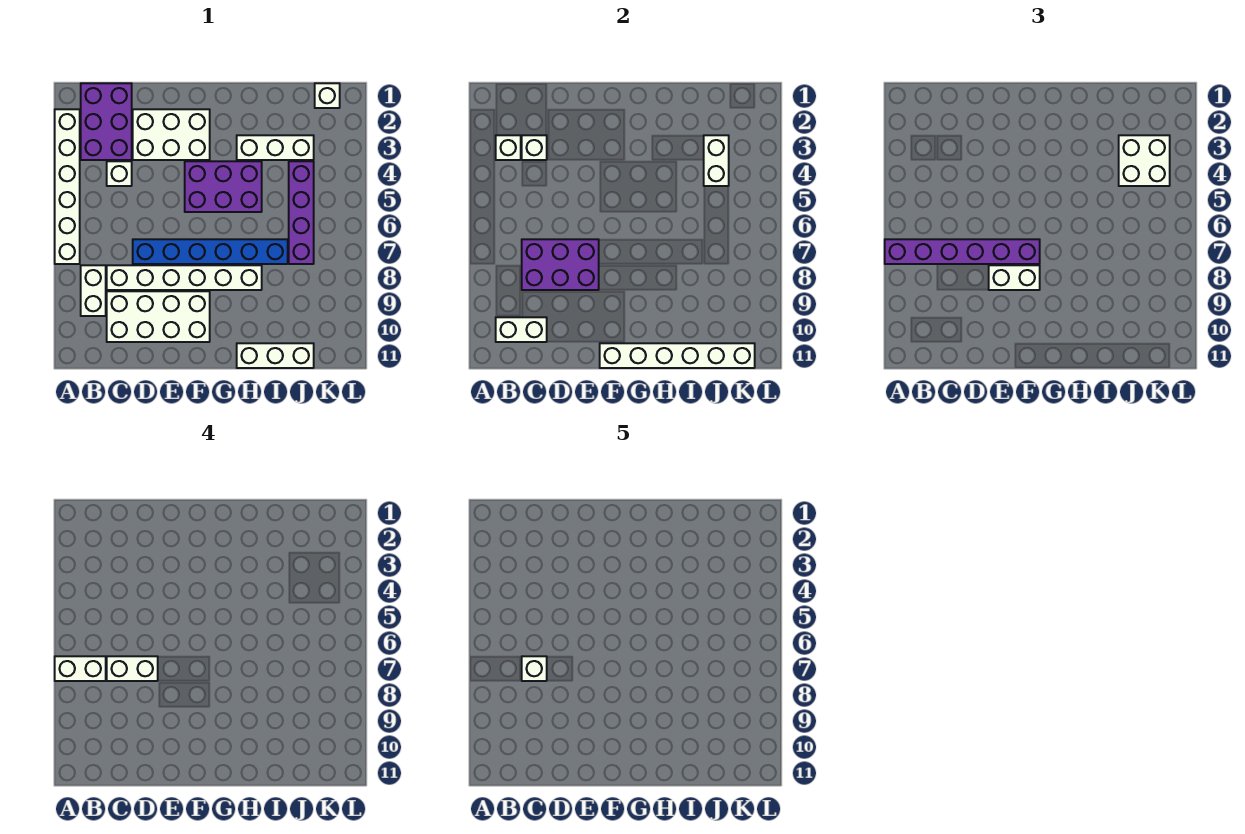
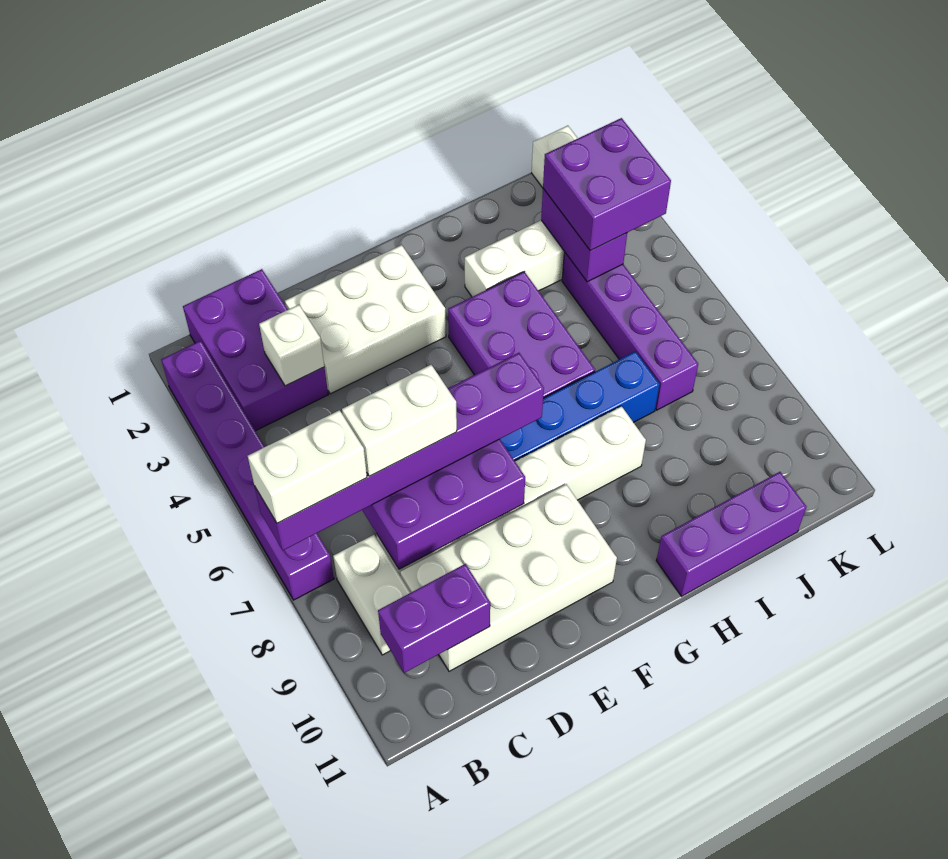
white 1x6 brick [55,109,80,264] -> purple 1x6 brick [161,341,334,600]
white 1x1 brick [496,135,521,160] -> none
white 1x2 brick [496,317,547,342] -> purple 1x2 brick [378,564,490,673]
white 1x1 brick [107,161,132,186] -> none
white 1x1 brick [522,656,547,681] -> none
white 1x2 brick [989,265,1040,290] -> none
purple 2x3 brick [185,161,262,212] -> purple 2x3 brick turned to [448,272,595,398]
white 1x6 brick [600,343,755,368] -> none
white 1x3 brick [237,343,314,368] -> purple 1x3 brick [656,472,807,596]
white 1x2 brick [704,135,729,186] -> purple 1x2 brick [541,189,627,282]
white 2x2 brick [1119,135,1170,186] -> purple 2x2 brick [543,118,671,251]

